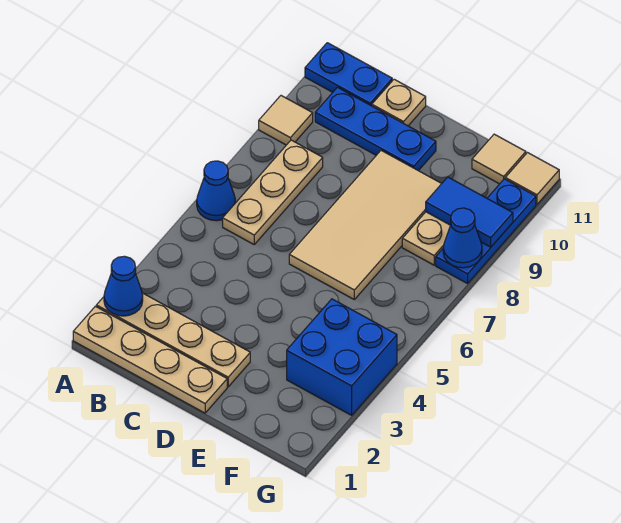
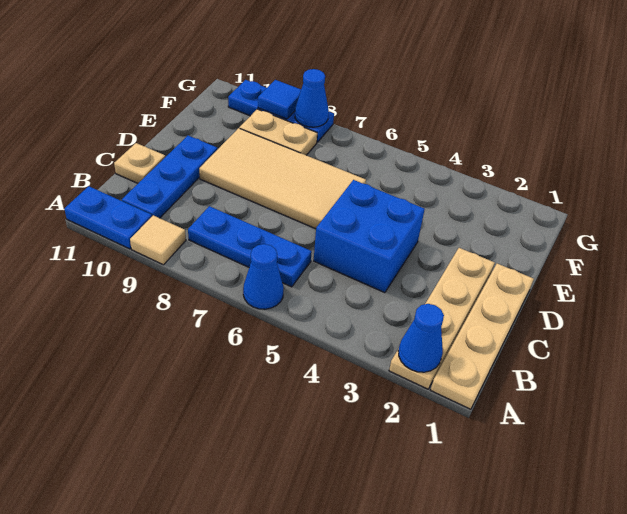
blue 1x2 plate [305,43,392,106] -> blue 1x2 plate turned to [64,186,152,249]
tan 1x3 plate [223,140,323,244] -> blue 1x3 plate [188,206,312,287]
blue 2x2 brick [287,299,397,415] -> blue 2x2 brick moved to [314,180,425,293]
blue 1x2 tile [426,177,513,247] -> blue 1x1 tile [258,80,301,119]
tan 1x1 tile [472,134,526,184] -> none
tan 1x1 tile [505,153,559,204] -> none

